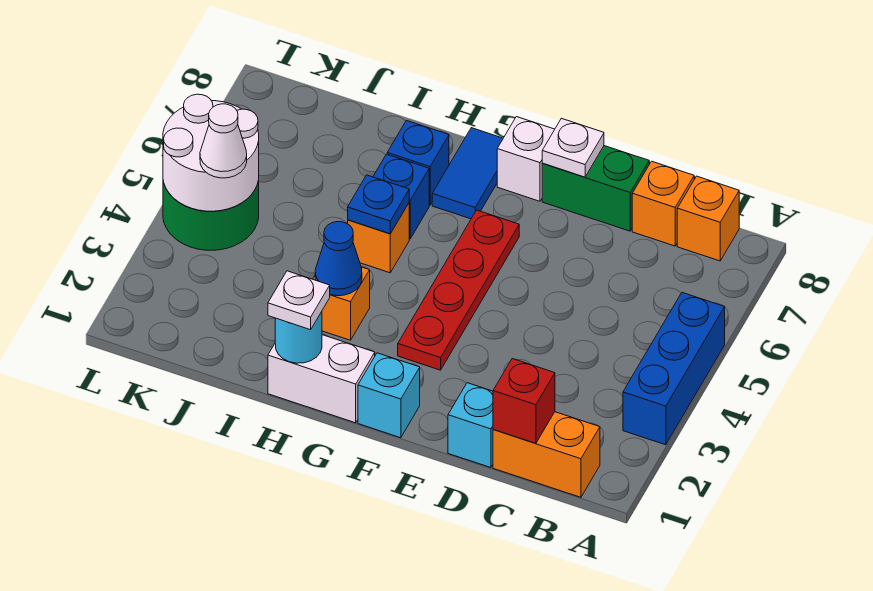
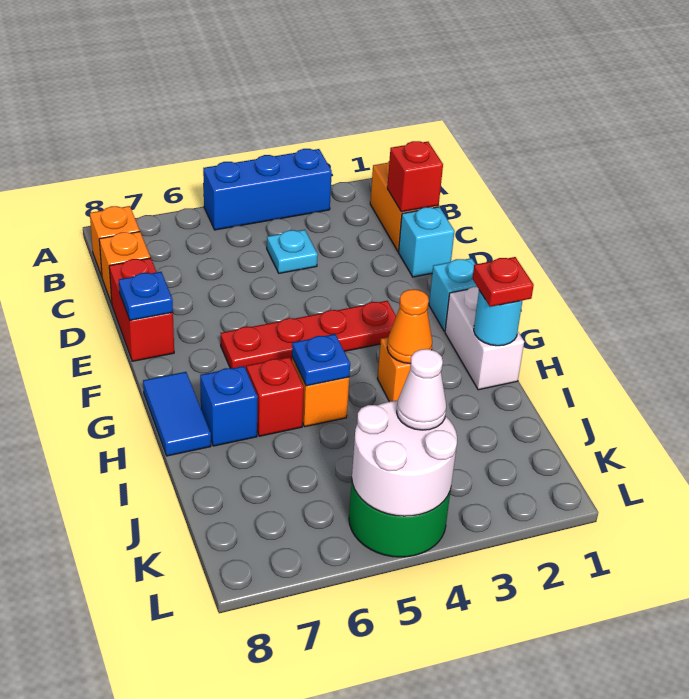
none -> cyan 1x1 plate [267,230,318,273]
green 1x2 brick [542,146,649,231] -> red 1x2 brick [109,258,174,361]
white 1x1 plate [542,118,604,177] -> blue 1x1 plate [119,272,173,320]
white 1x1 brick [497,117,555,201] -> none
blue 1x2 tile [432,128,503,219] -> blue 1x2 tile turned to [143,372,211,456]
white 1x1 plate [268,271,330,330] -> red 1x1 plate [472,257,534,307]
blue 1x1 cone [315,222,362,296] -> orange 1x1 cone [387,289,432,364]
blue 1x1 brick [373,154,429,239] -> red 1x1 brick [246,357,304,436]

